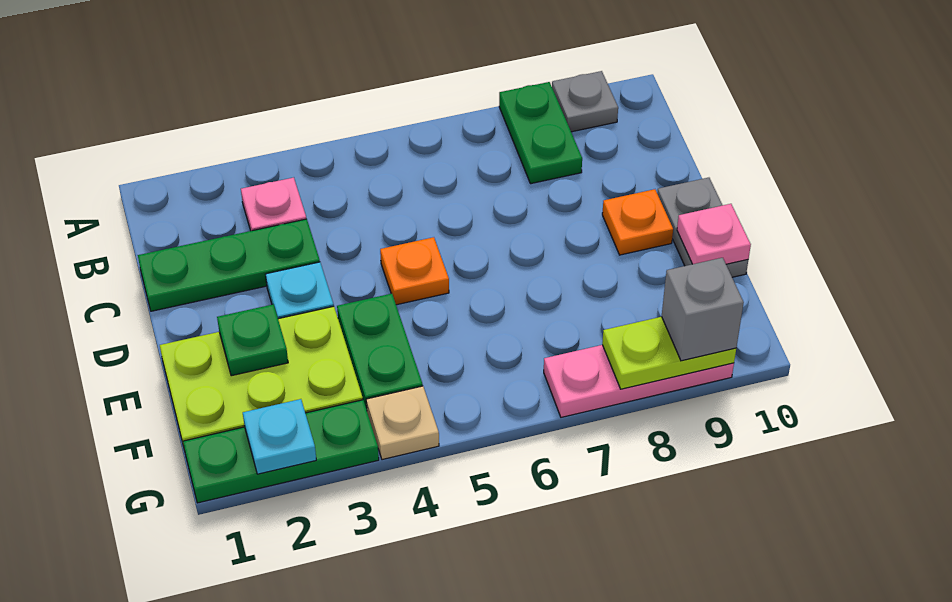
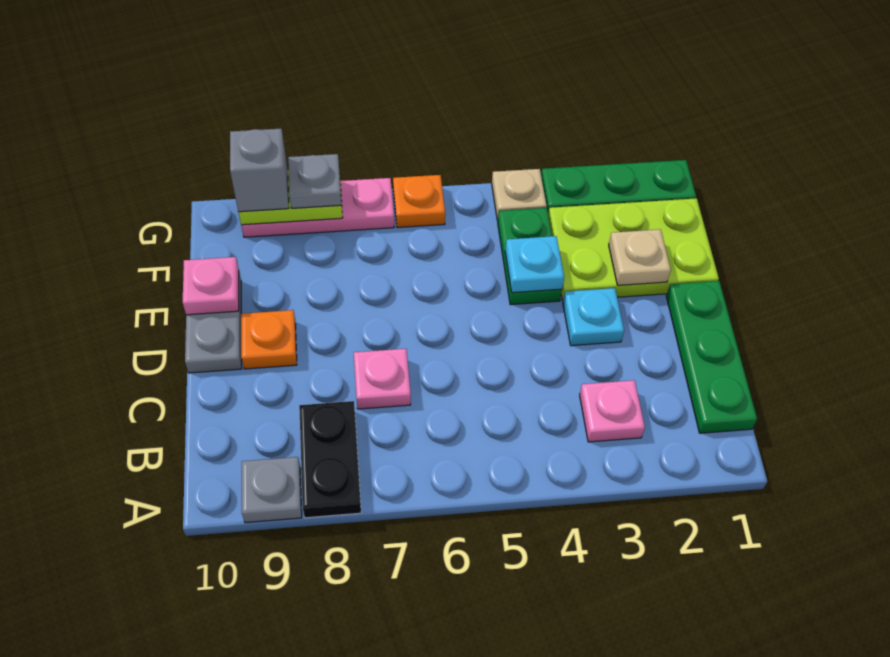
green 1x2 plate [499,82,582,184] -> black 1x2 plate [299,401,361,518]
green 1x3 plate [138,219,320,311] -> green 1x3 plate turned to [666,281,757,433]
none -> pink 1x1 plate [354,349,411,409]
orange 1x1 plate [380,237,449,305] -> orange 1x1 plate moved to [393,175,445,228]
green 1x1 plate [217,304,288,376] -> tan 1x1 plate [609,229,671,285]
cyan 1x1 plate [243,399,316,474] -> cyan 1x1 plate moved to [505,236,564,293]
none -> grey 1x1 plate [288,154,341,208]

